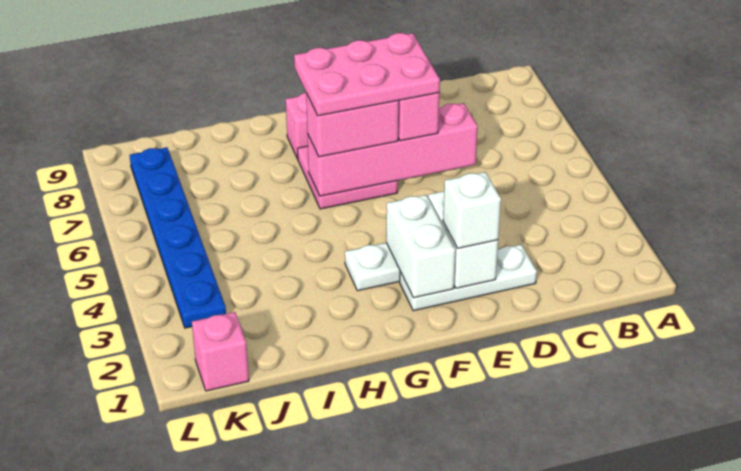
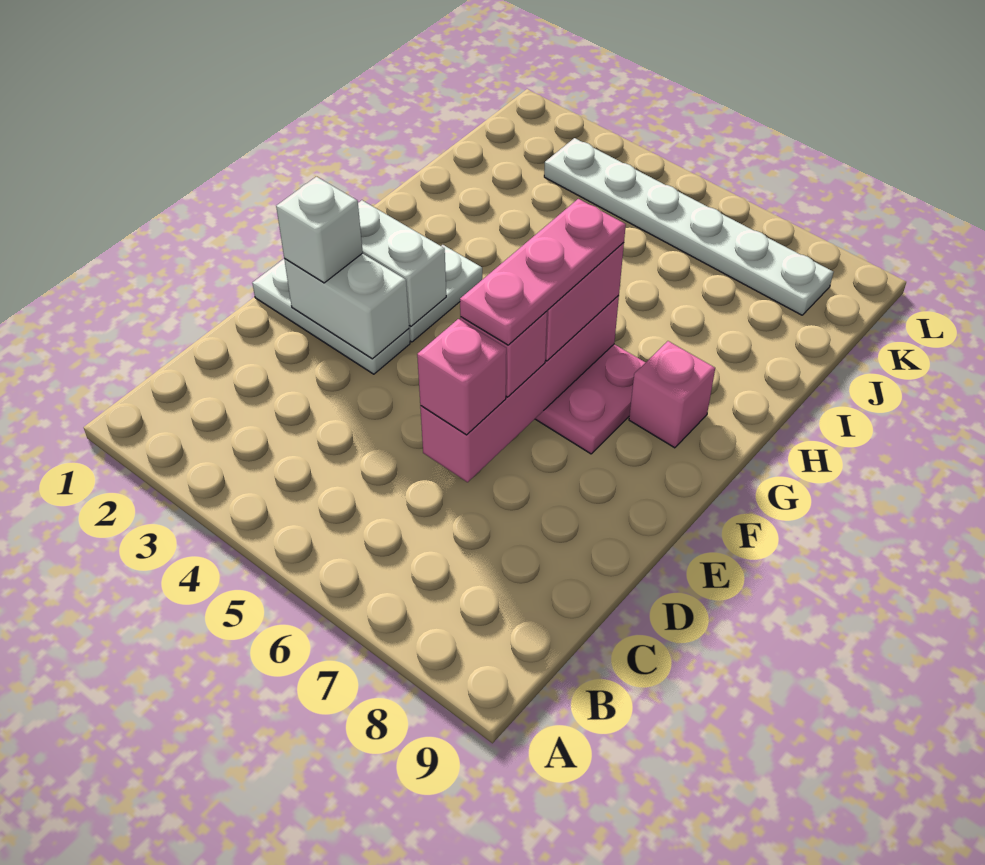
white 1x3 plate [400,245,537,311] -> white 1x3 plate turned to [252,259,410,374]
pink 2x3 plate [294,33,440,116] -> pink 1x3 plate [460,199,626,345]
pink 1x1 brick [192,312,249,391] -> pink 1x1 brick moved to [417,319,506,435]
blue 1x6 plate [130,147,226,328] -> white 1x6 plate [544,138,833,315]

